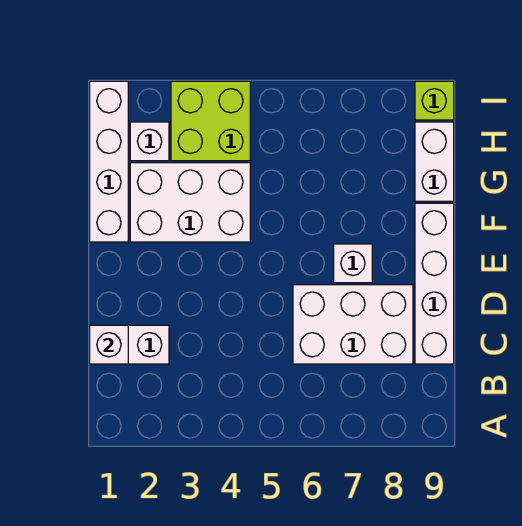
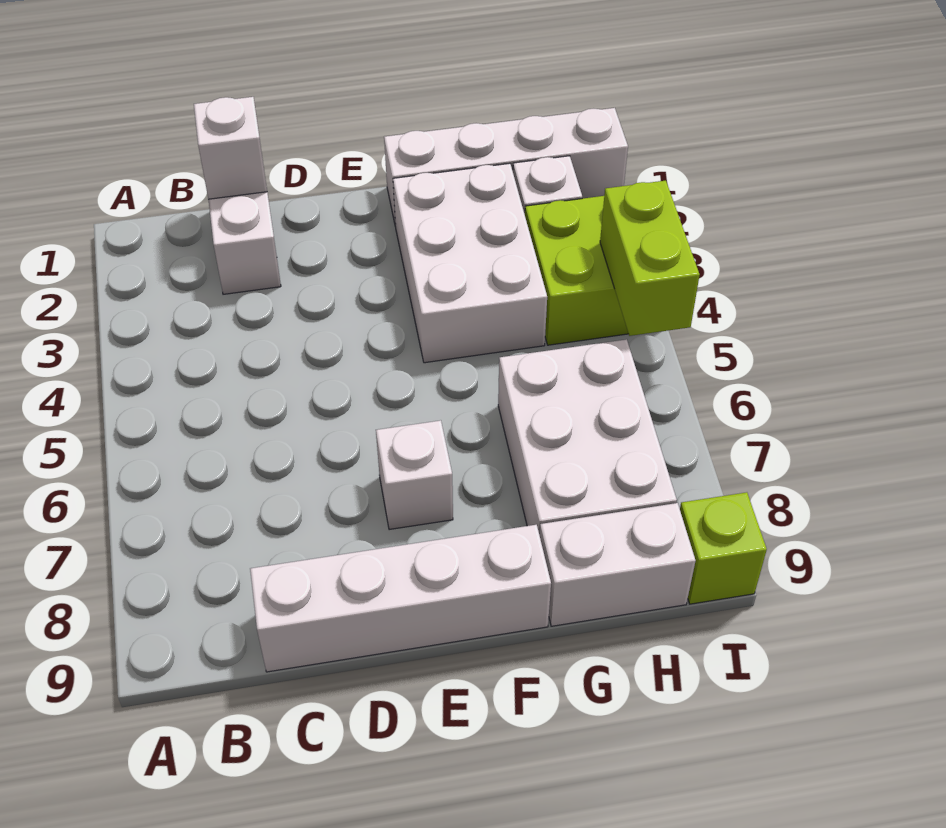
white 2x3 brick [293,285,413,364] -> white 2x3 brick moved to [498,339,677,535]
none -> lime 1x2 brick [600,181,700,336]

